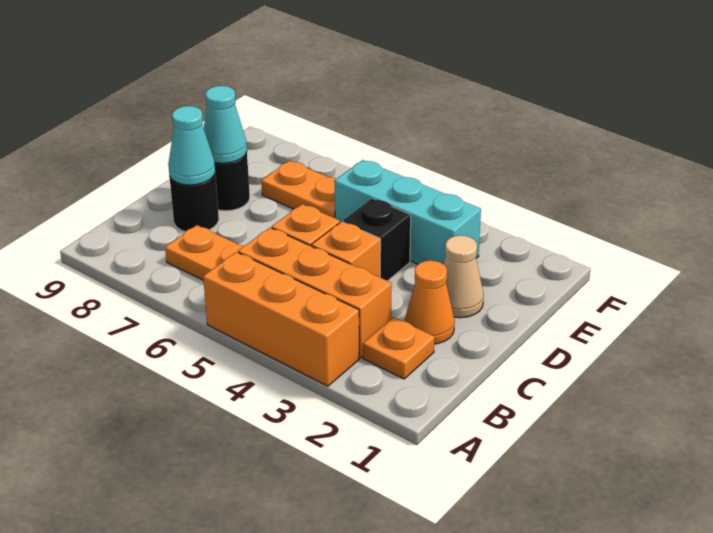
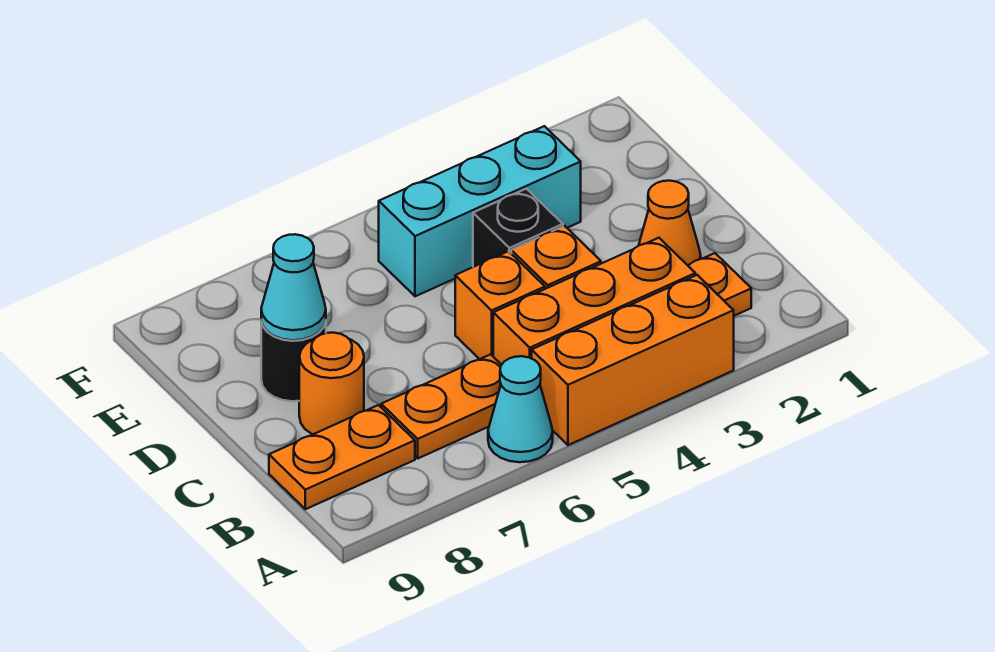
black 1x1 round brick [170,174,219,232] -> orange 1x1 round brick [299,333,364,434]
cyan 1x1 cone [168,106,215,185] -> cyan 1x1 cone moved to [488,356,553,462]
tan 1x1 cone [443,235,484,318] -> none
orange 1x2 plate [261,161,337,218] -> orange 1x2 plate moved to [269,405,415,509]

